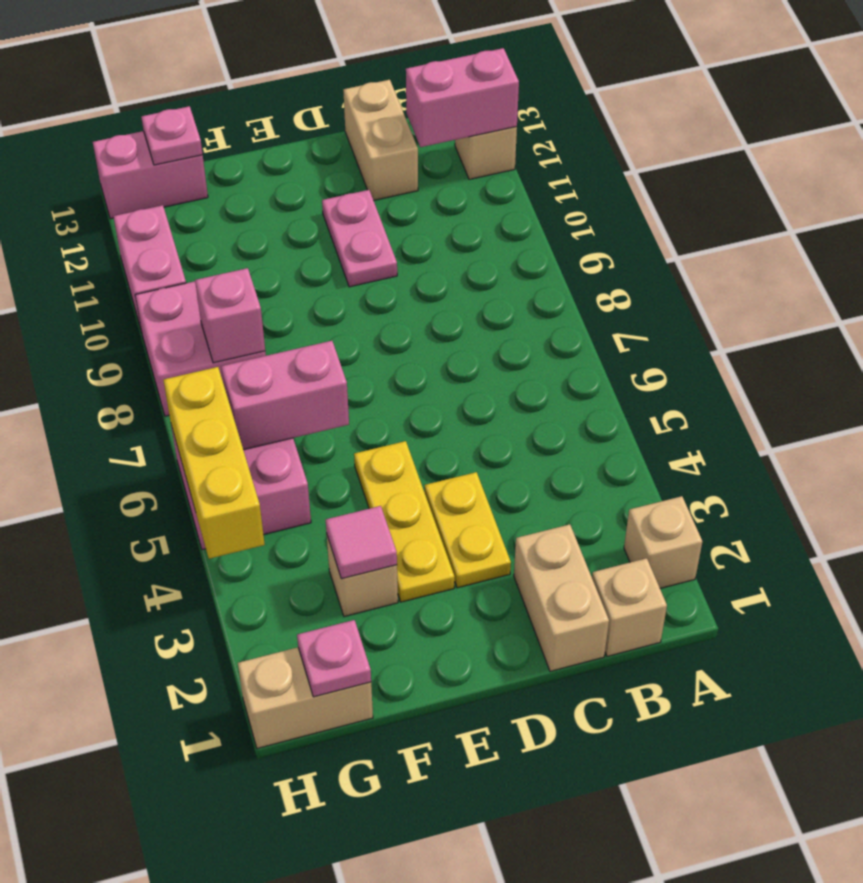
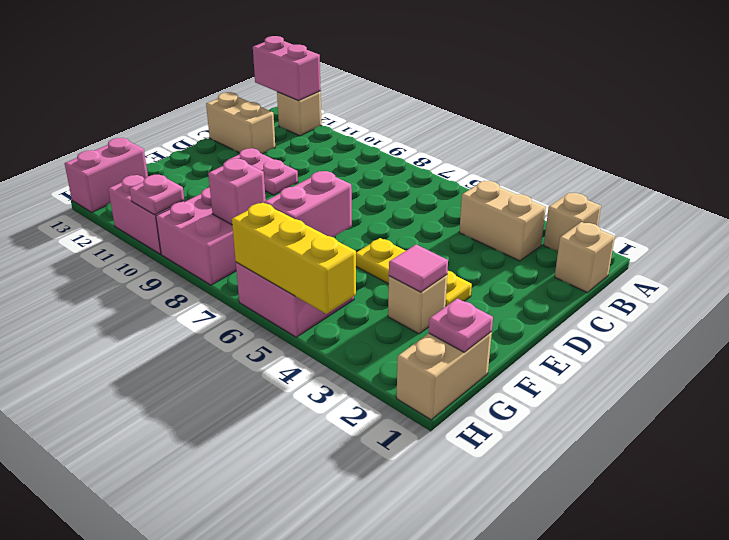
pink 1x2 brick [406,48,519,147] -> pink 1x2 brick turned to [253,36,321,101]
tan 1x2 brick [514,524,609,671] -> tan 1x2 brick moved to [459,181,546,261]
yellow 1x2 plate [425,472,511,588] -> none
pink 1x1 plate [141,106,203,165] -> pink 1x1 plate moved to [130,175,184,215]

